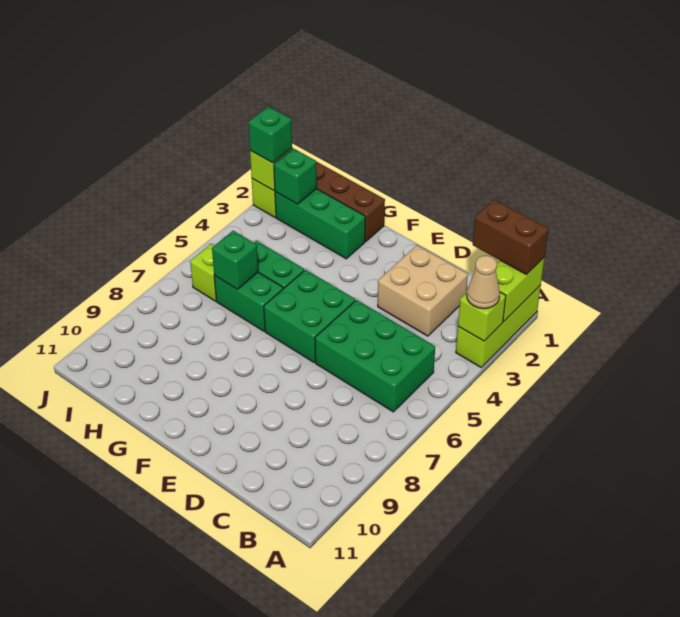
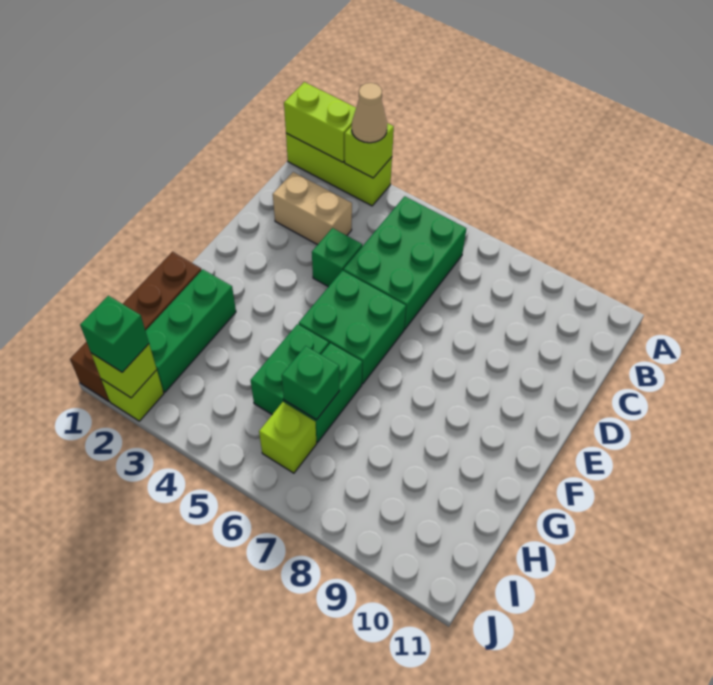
brown 1x2 brick [473,200,548,274] -> none
tan 2x2 brick [378,245,468,336] -> tan 1x2 brick [273,172,352,245]
green 1x1 brick [274,148,317,204] -> green 1x1 brick moved to [312,228,362,287]

